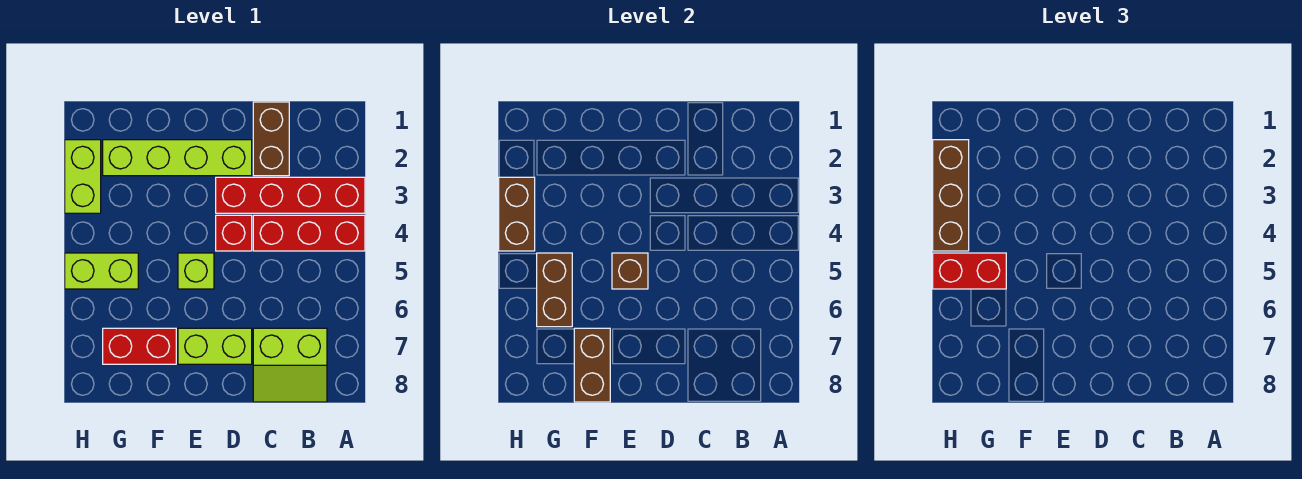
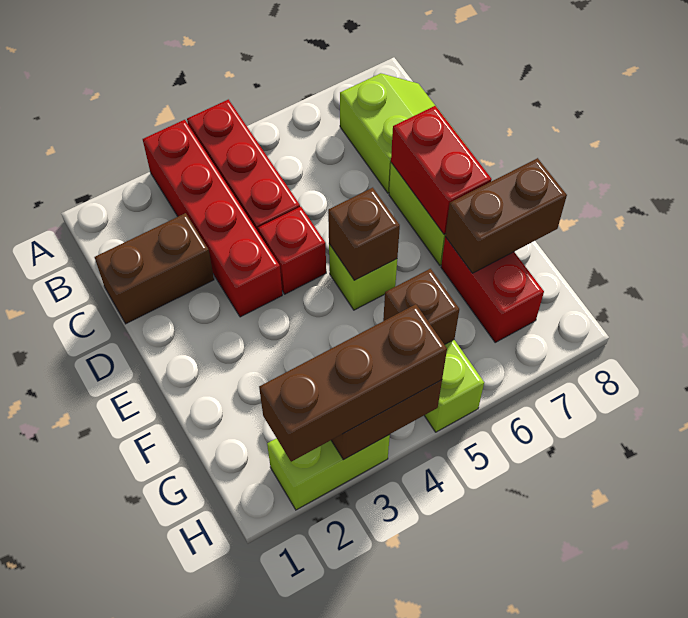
lime 1x4 brick [103,140,252,176] -> none
brown 1x2 brick [537,253,572,327] -> brown 1x1 brick [383,269,459,345]
red 1x2 brick [933,253,1006,289] -> red 1x2 brick moved to [391,106,492,234]

